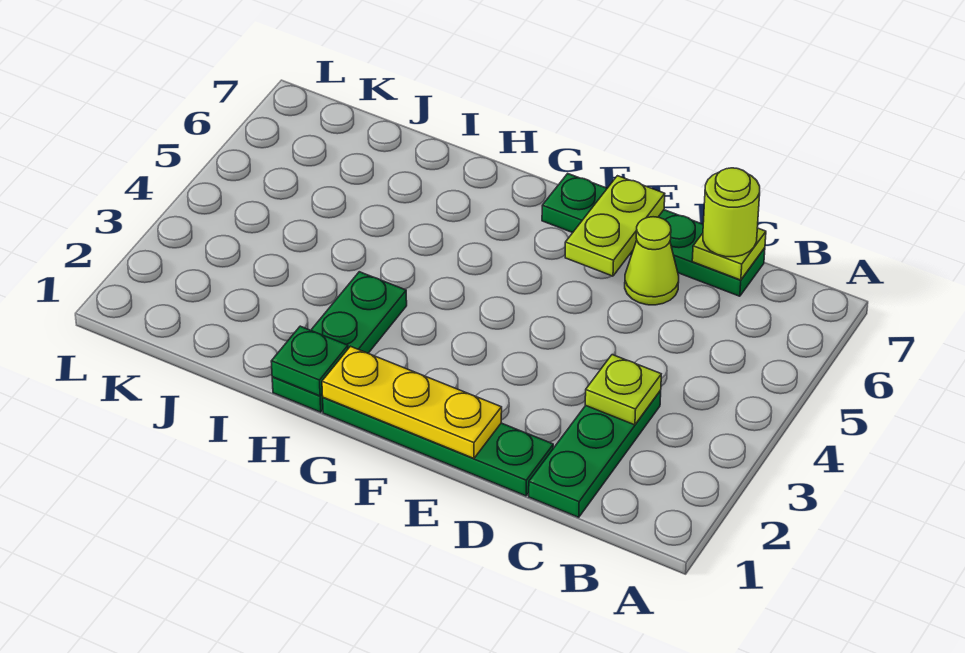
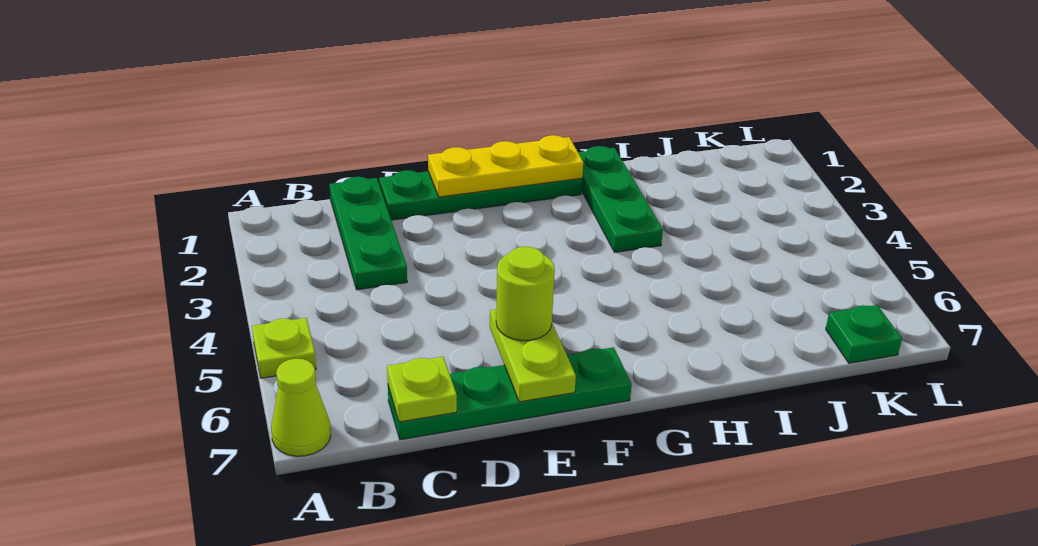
lime 1x1 plate [585,355,661,425] -> lime 1x1 plate moved to [252,318,316,378]
lime 1x1 round brick [703,168,760,257] -> lime 1x1 round brick moved to [496,247,555,341]
lime 1x1 cone [625,217,679,305] -> lime 1x1 cone moved to [271,359,331,456]
green 1x1 plate [271,326,348,396] -> green 1x1 plate moved to [826,305,902,363]

